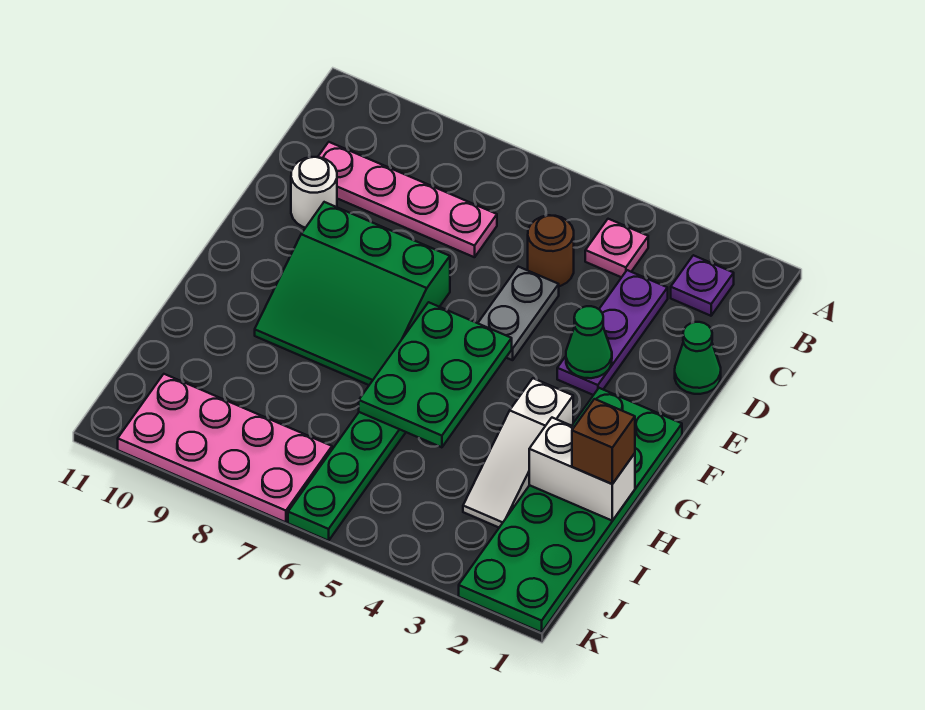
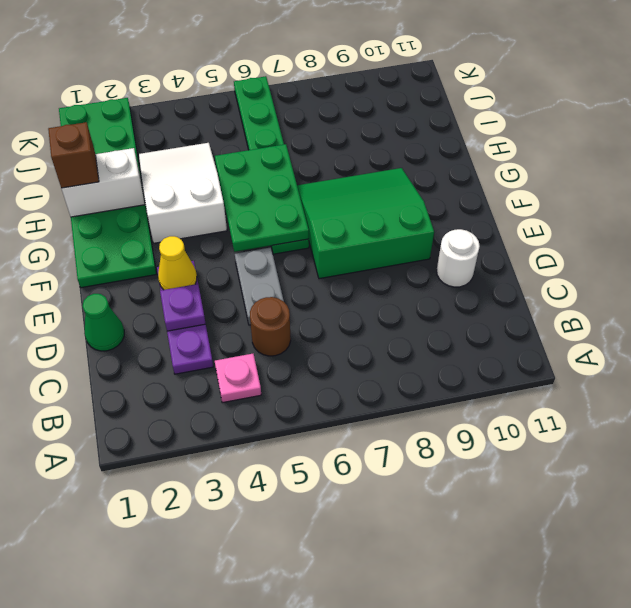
purple 1x1 plate [671,255,734,316] -> purple 1x1 plate moved to [160,284,206,331]
pink 1x4 plate [318,142,497,257] -> none
green 1x1 cone [566,306,612,378] -> yellow 1x1 cone [158,236,197,290]
white 1x3 slope [463,378,573,527] -> white 2x3 slope [139,143,227,243]
pink 2x4 plate [118,374,332,522] -> none

